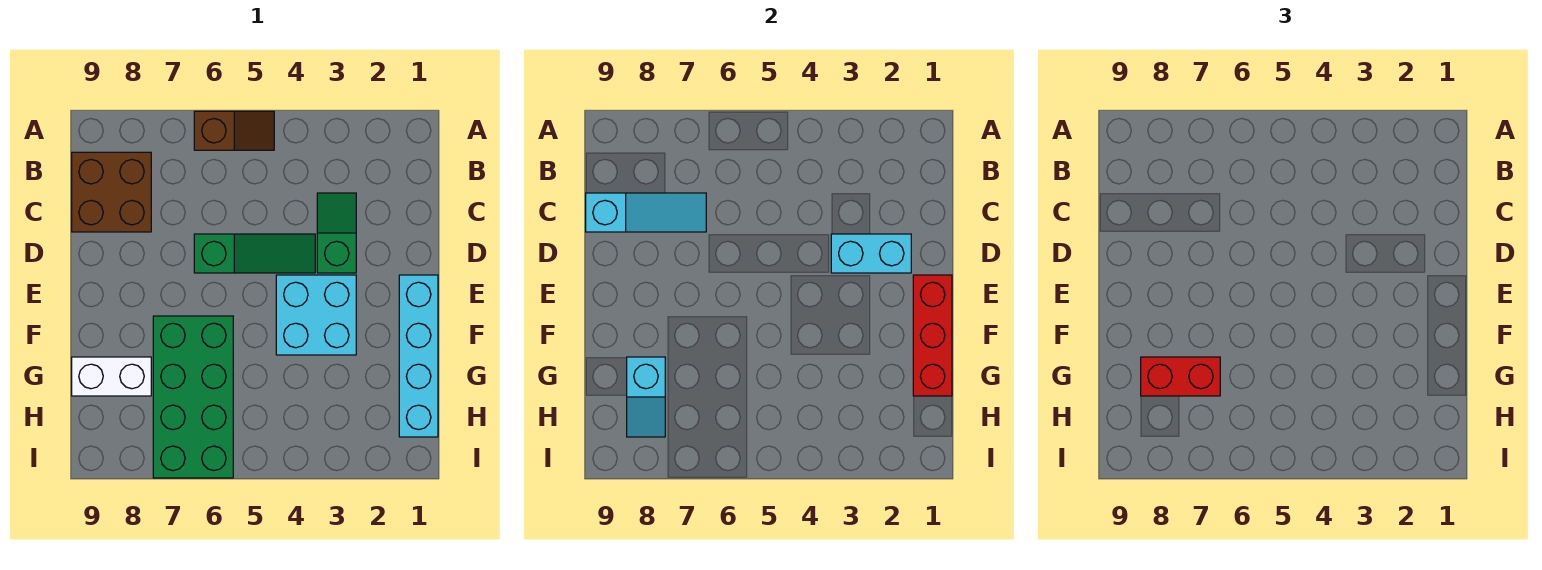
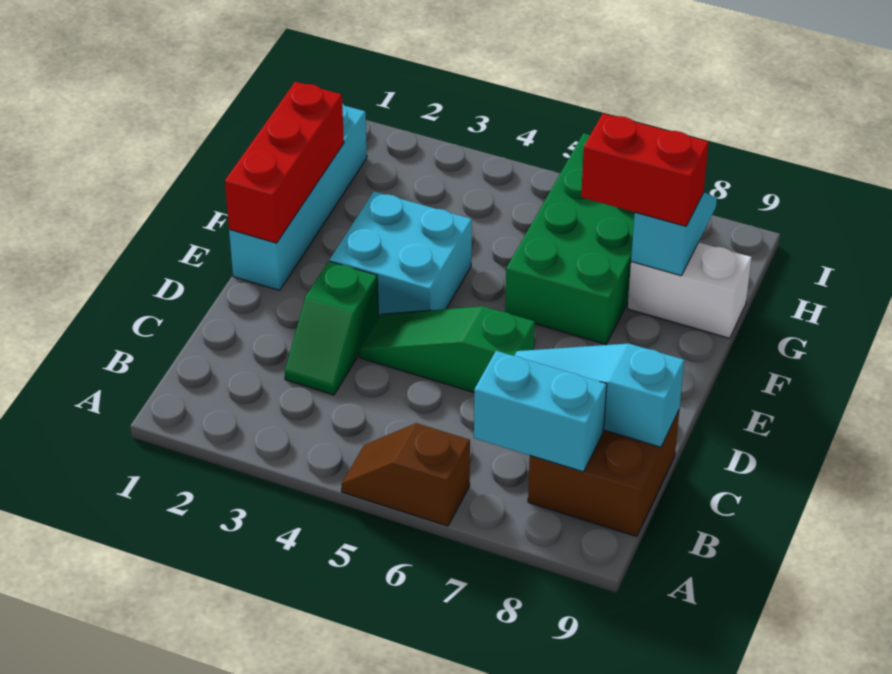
cyan 1x2 brick [831,234,911,273] -> cyan 1x2 brick moved to [474,351,607,472]

